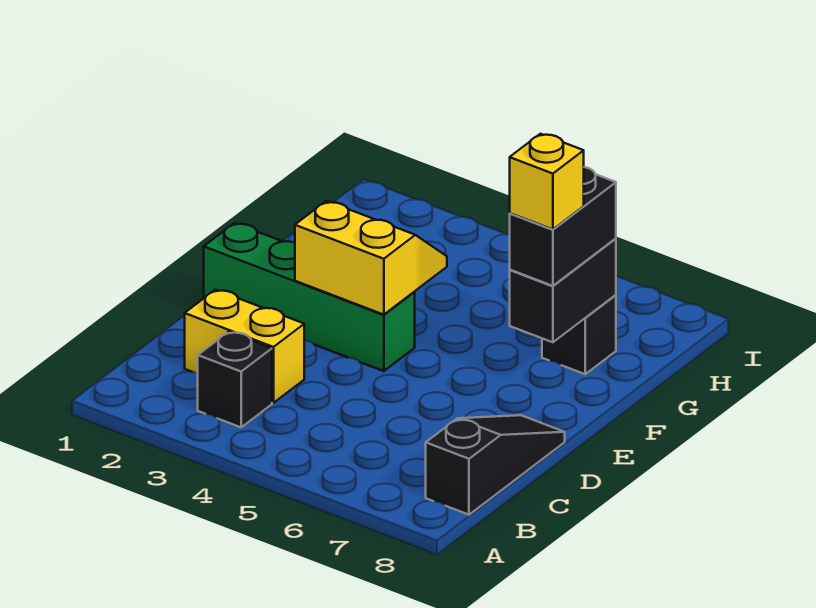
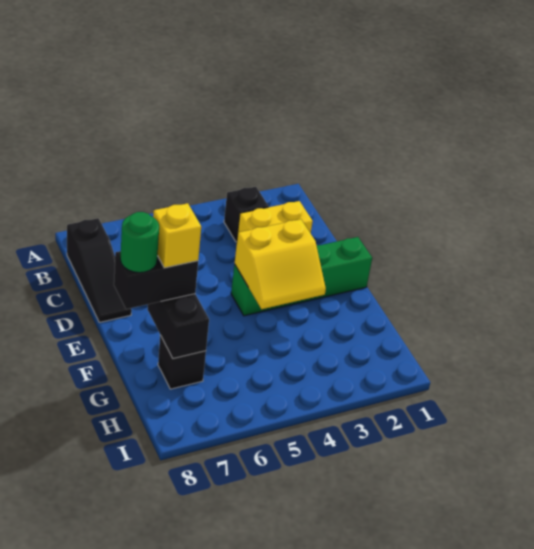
black 1x2 brick [510,167,616,286] -> black 1x2 brick turned to [114,251,198,309]
none -> green 1x1 round brick [120,212,159,273]

